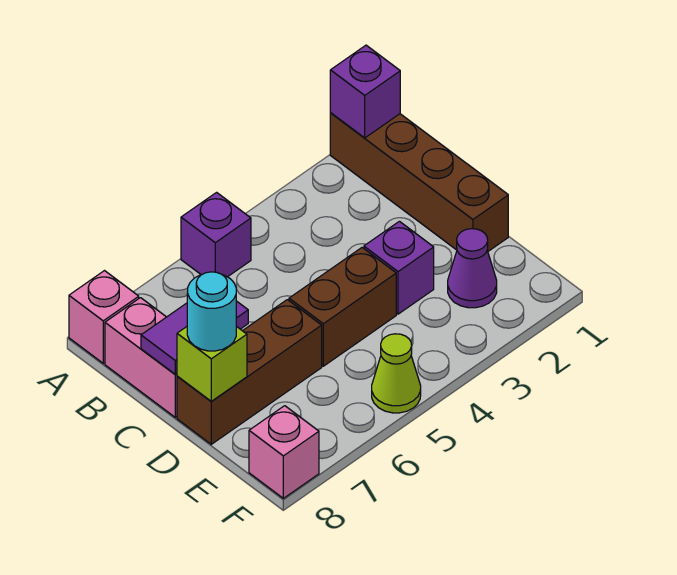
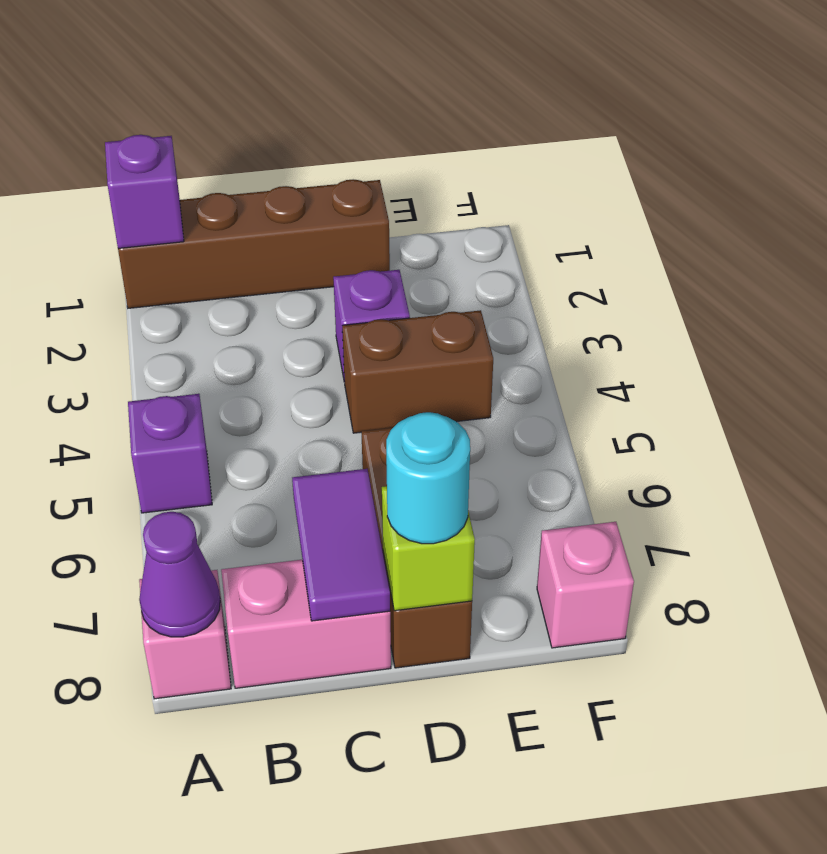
brown 1x2 brick [289,248,396,366] -> brown 1x2 brick turned to [342,310,493,433]
purple 1x1 cone [448,229,497,308] -> purple 1x1 cone moved to [139,512,220,637]
lime 1x1 cone [372,334,421,413] -> none

